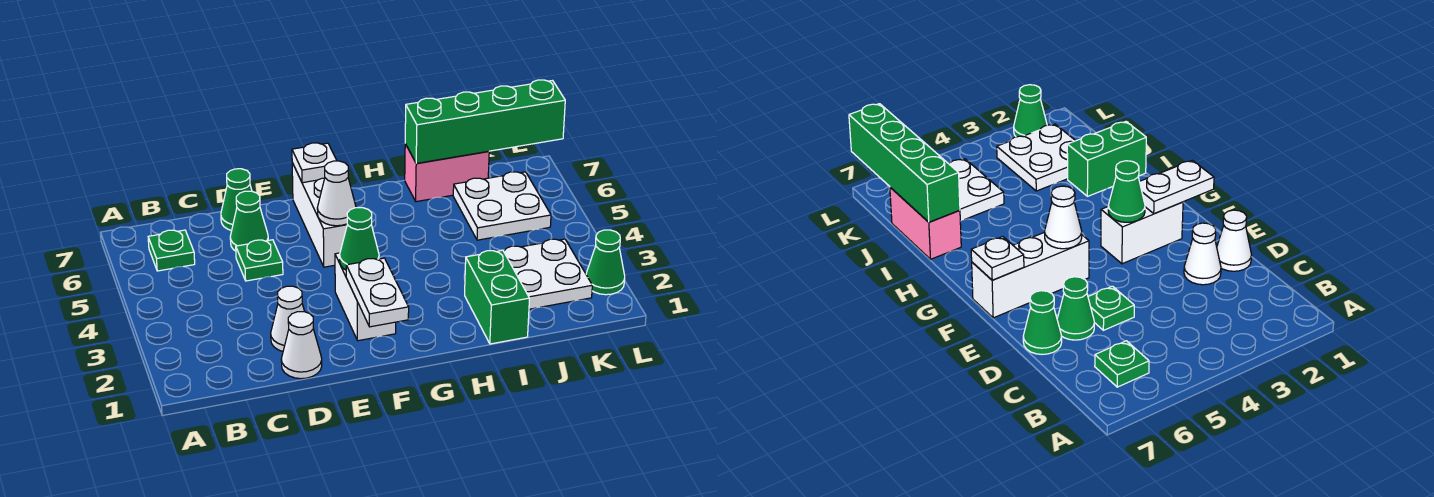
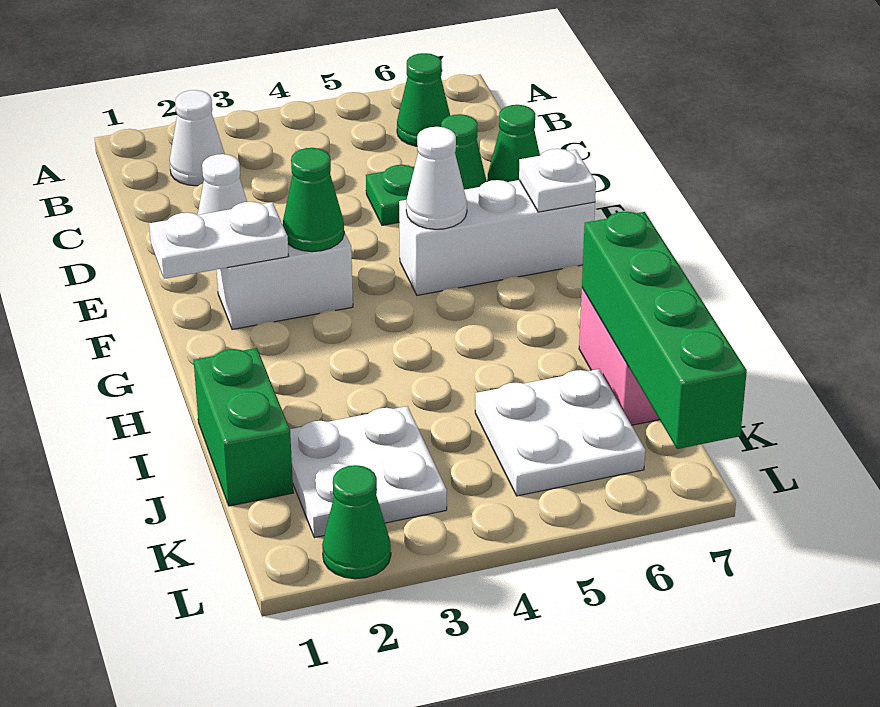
green 1x1 plate [148,230,195,271] -> green 1x1 cone [397,53,450,146]
white 1x1 cone [281,312,322,379] -> white 1x1 cone moved to [170,90,225,186]
green 1x2 brick [465,250,530,344] -> green 1x2 brick turned to [194,348,293,506]

